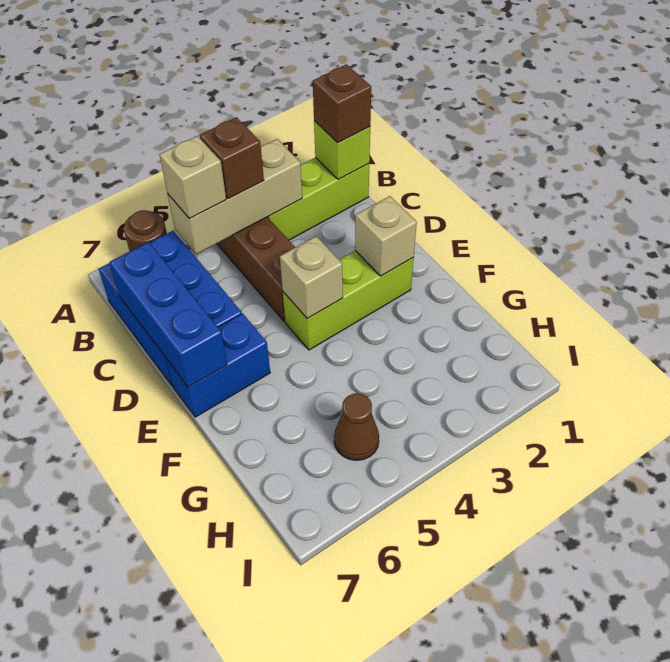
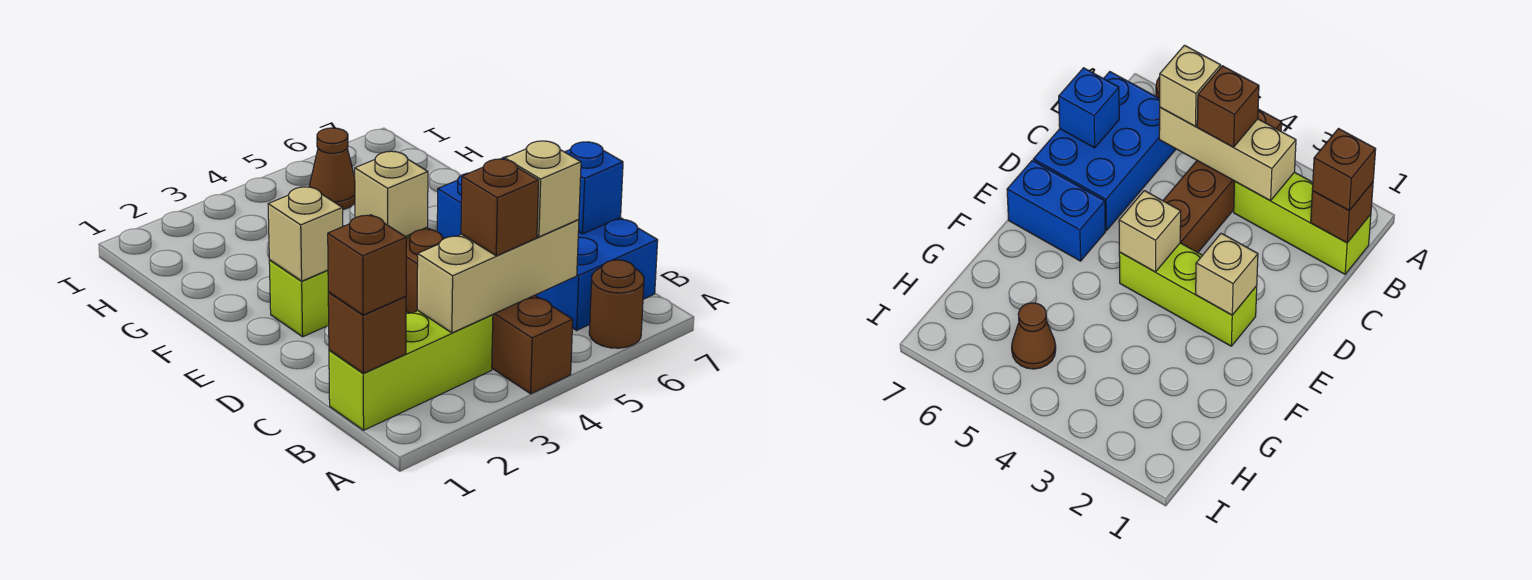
lime 1x1 brick [314,121,370,180] -> brown 1x1 brick [328,293,406,373]
blue 1x3 brick [109,242,227,387] -> blue 1x1 brick [565,142,623,234]

